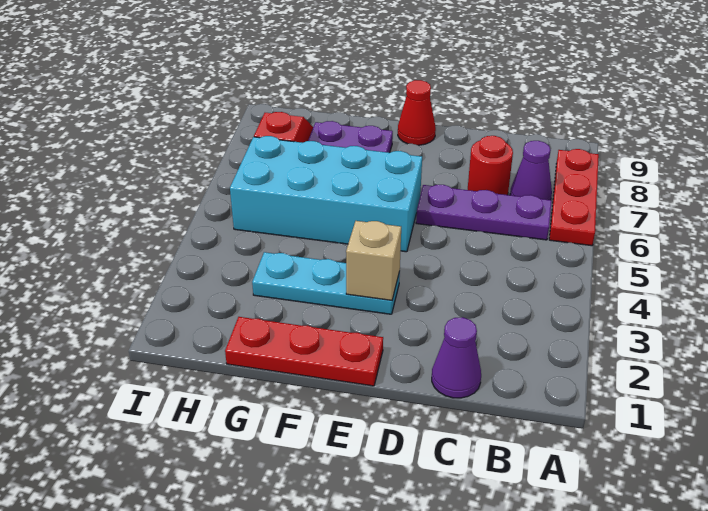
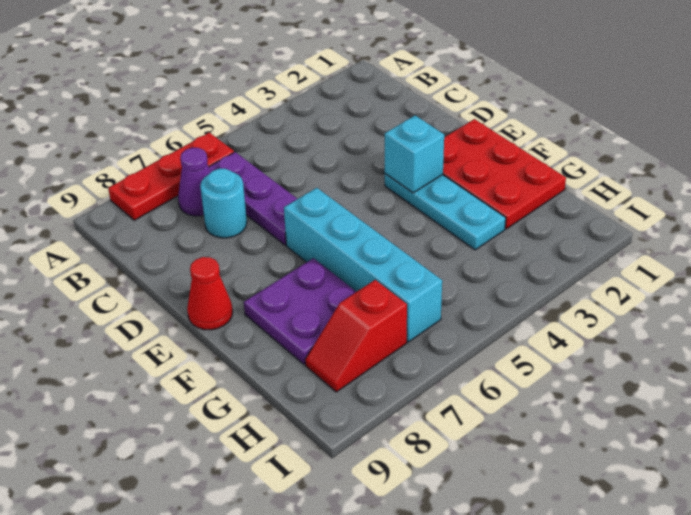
purple 1x1 cone [432,317,481,398] -> none
red 1x1 round brick [468,136,513,195] -> cyan 1x1 round brick [200,169,247,238]
red 1x3 plate [225,317,383,386] -> red 2x3 plate [443,119,566,229]
tan 1x1 brick [346,221,401,300] -> cyan 1x1 brick [385,116,444,193]
cyan 2x4 brick [230,136,422,252] -> cyan 1x4 brick [284,188,442,342]

